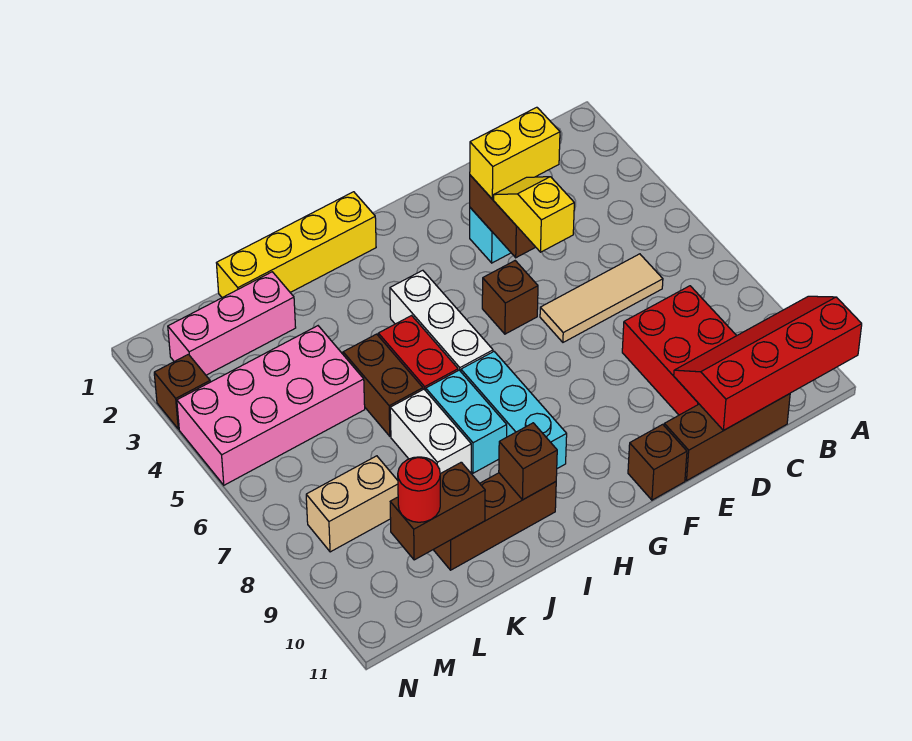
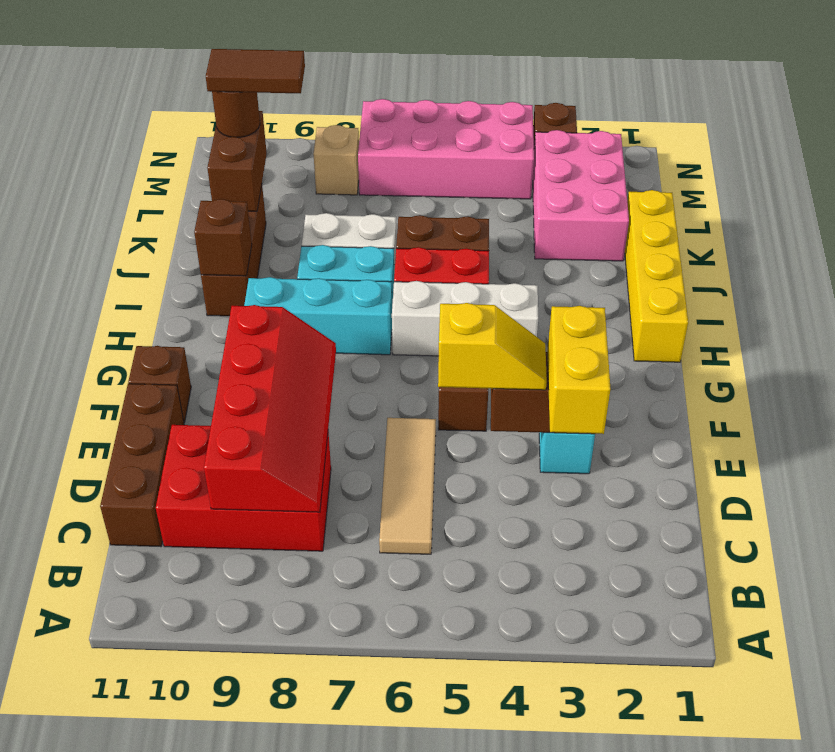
red 2x4 slope [674,296,862,430] -> red 2x4 slope moved to [204,305,336,512]
pink 1x3 brick [168,272,296,375] -> pink 2x3 brick [533,130,629,261]
pink 2x4 brick [177,326,365,485] -> pink 2x4 brick turned to [358,99,534,199]
tan 1x2 brick [306,456,398,552] -> tan 1x1 brick [313,125,359,195]
none -> brown 1x2 tile [206,49,305,93]
red 1x1 round brick [398,457,440,522] -> brown 1x1 round brick [212,92,260,137]

